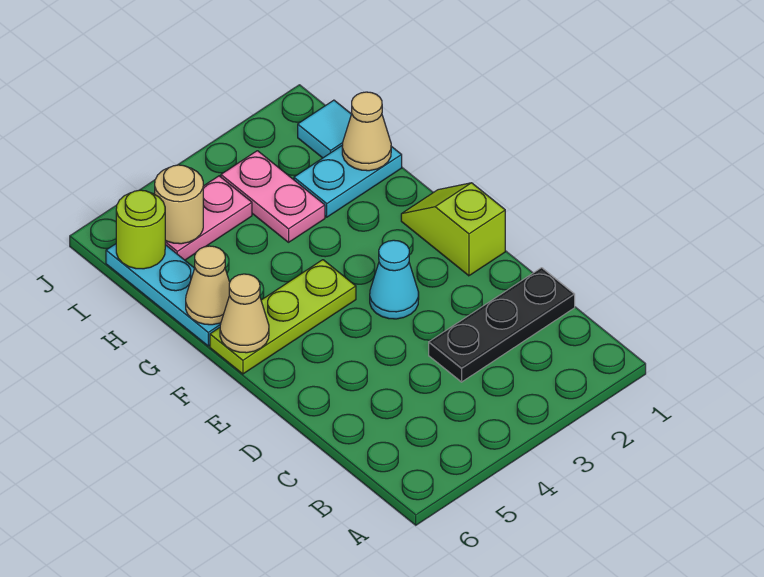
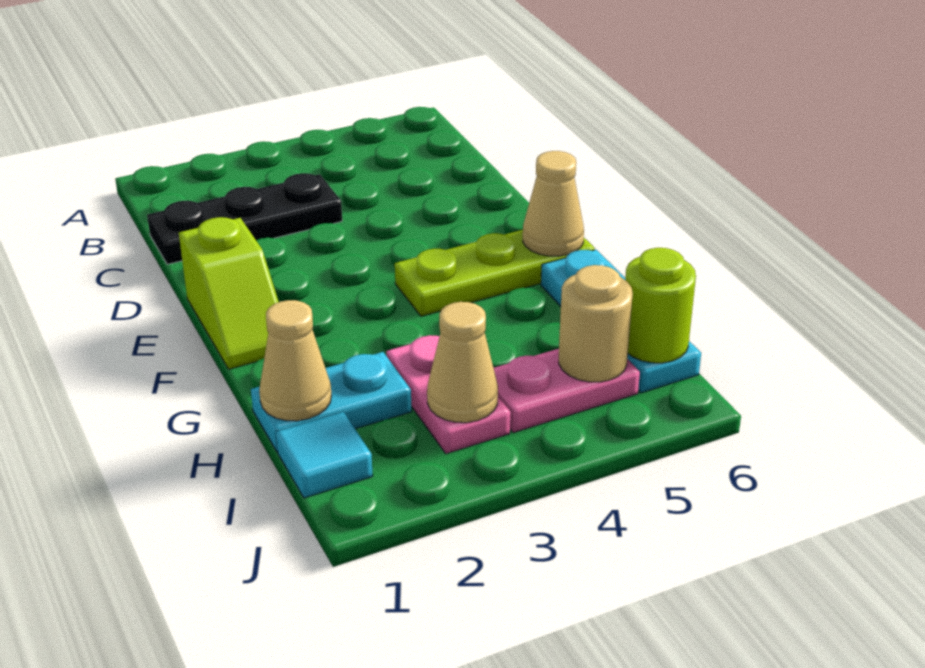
cyan 1x1 cone [370,240,419,319] -> none
tan 1x1 cone [186,246,230,325] -> tan 1x1 cone moved to [427,302,498,423]

